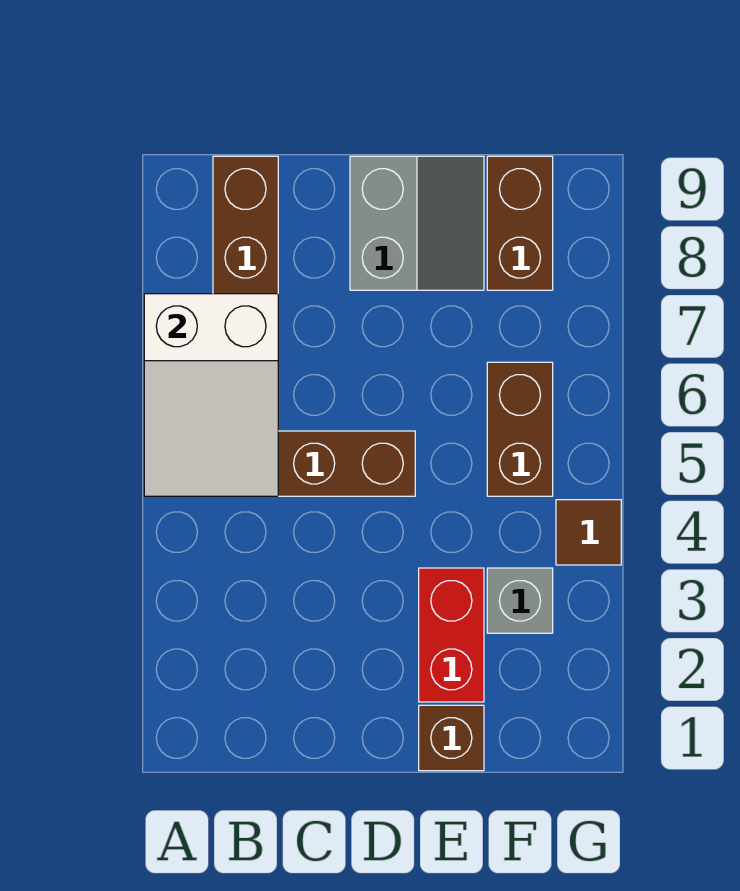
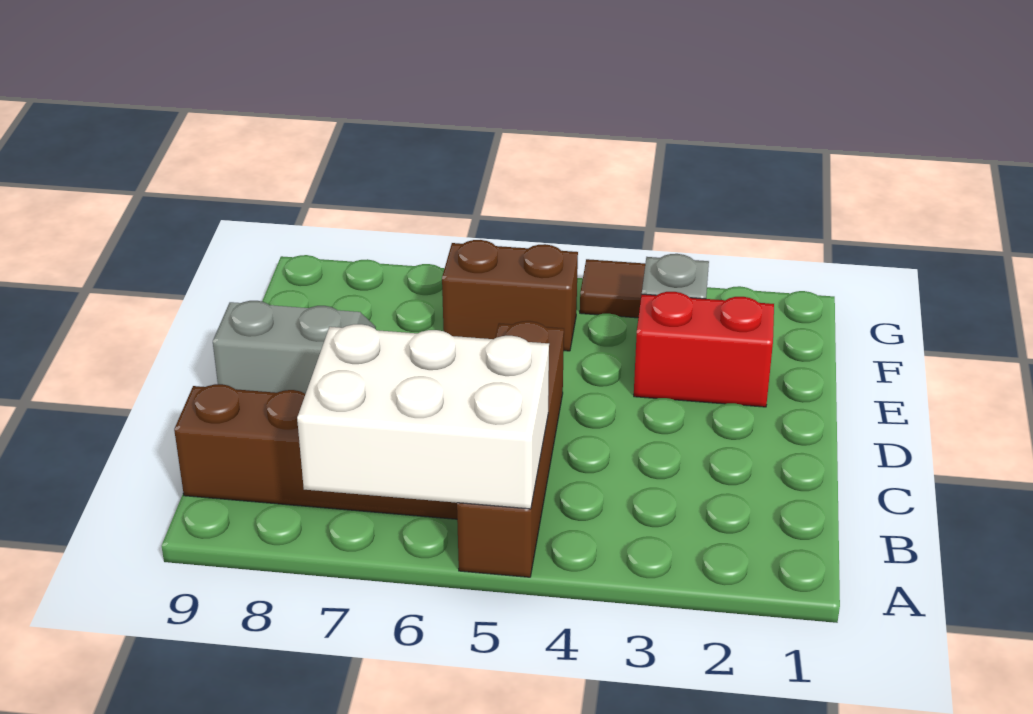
white 2x3 slope [144,294,278,496] -> white 2x3 brick [297,324,549,509]
brown 1x1 brick [419,705,484,771] -> none
brown 1x2 brick [487,156,553,290] -> none

